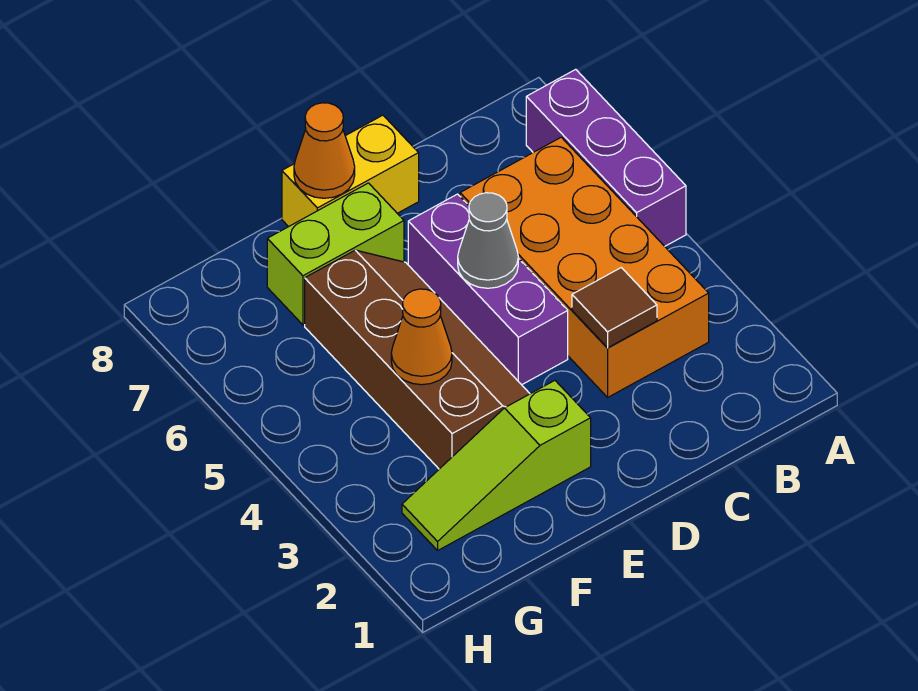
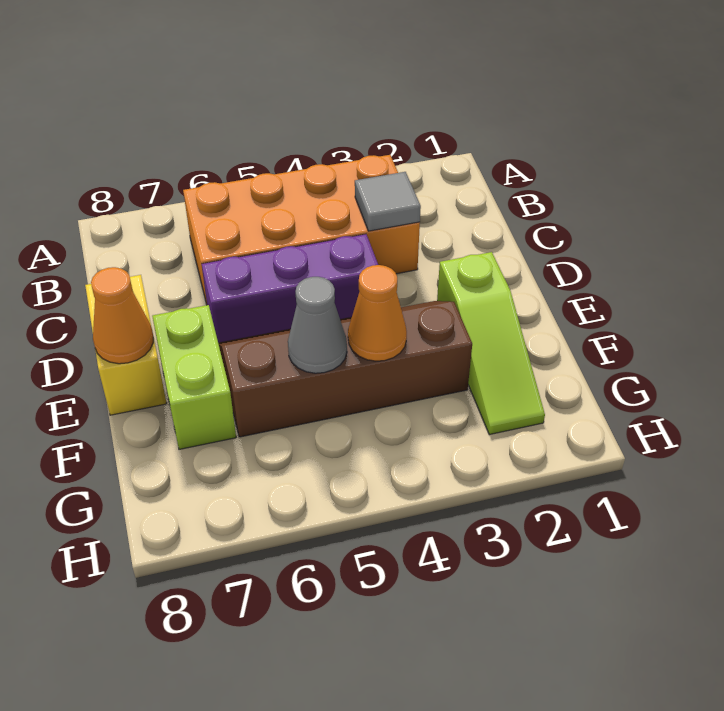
purple 1x3 brick [526,69,686,246] -> none
brown 1x1 tile [572,268,657,348] -> grey 1x1 tile [355,172,421,231]
grey 1x1 cone [458,193,518,288] -> grey 1x1 cone moved to [288,277,347,373]

